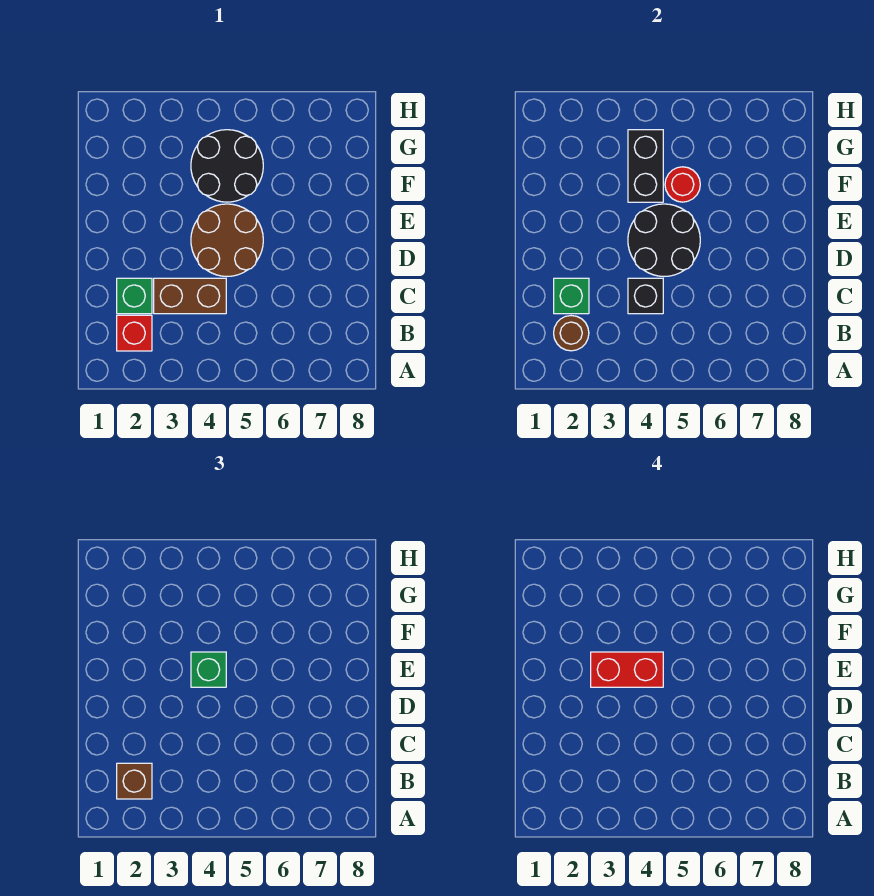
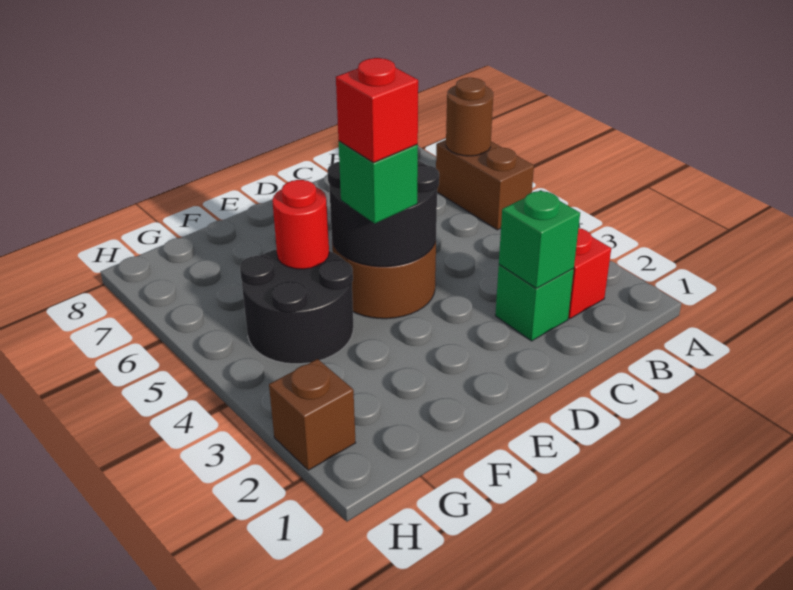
brown 1x1 round brick [554,316,589,351] -> brown 1x1 round brick moved to [446,78,493,156]
brown 1x1 brick [117,763,152,799] -> brown 1x1 brick moved to [269,359,356,470]
brown 1x2 brick [154,278,226,314] -> brown 1x2 brick moved to [436,140,534,230]
black 1x1 brick [628,278,663,314] -> none
red 1x2 brick [591,652,663,687] -> red 1x1 brick [336,58,418,163]
black 1x2 brick [628,130,663,202] -> none

